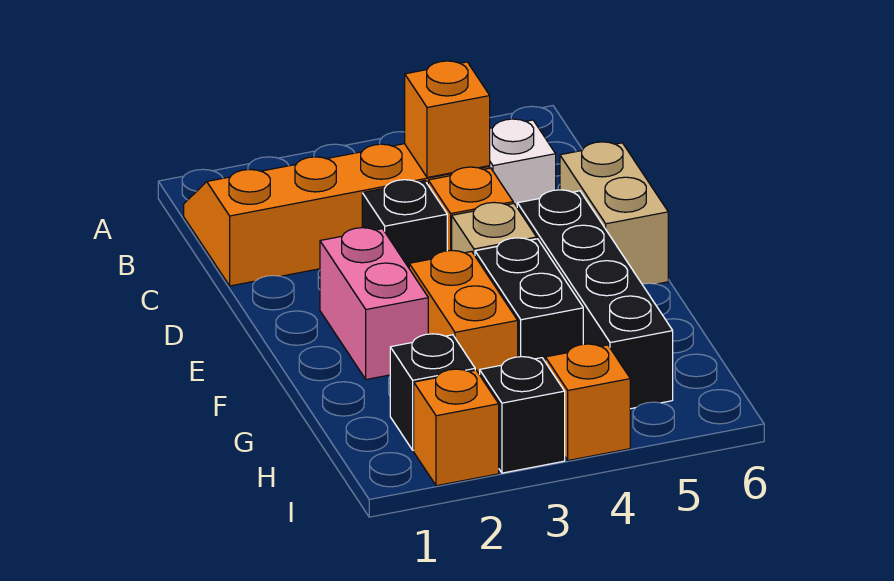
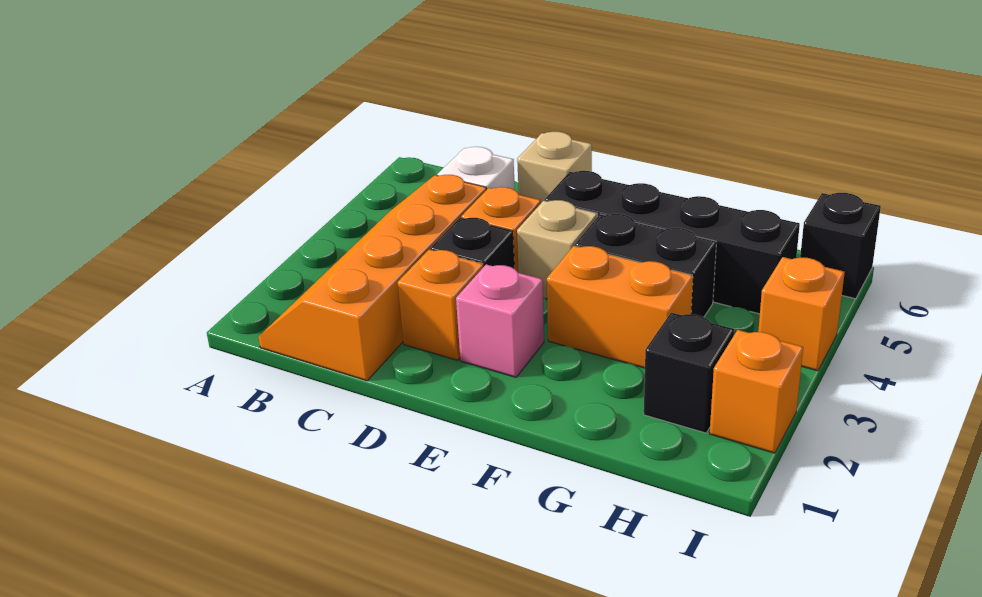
orange 1x1 brick [405,61,490,177] -> orange 1x1 brick moved to [398,250,483,360]
tan 1x2 brick [560,142,668,284] -> tan 1x1 brick [517,132,592,203]
pink 1x2 brick [320,228,428,379] -> pink 1x1 brick [456,265,544,377]
black 1x1 brick [480,357,565,473] -> black 1x1 brick moved to [800,193,881,299]

